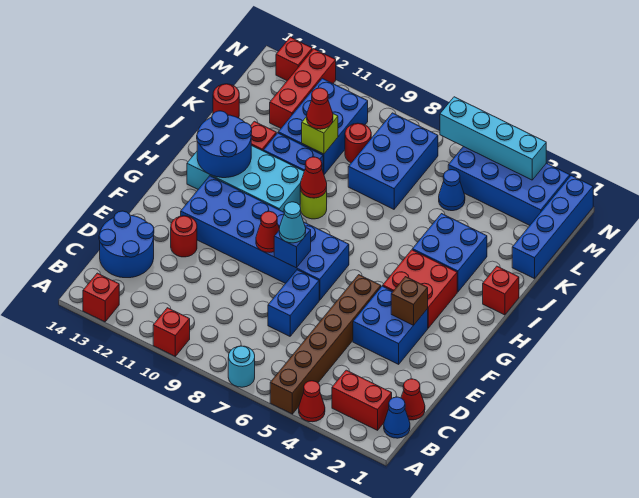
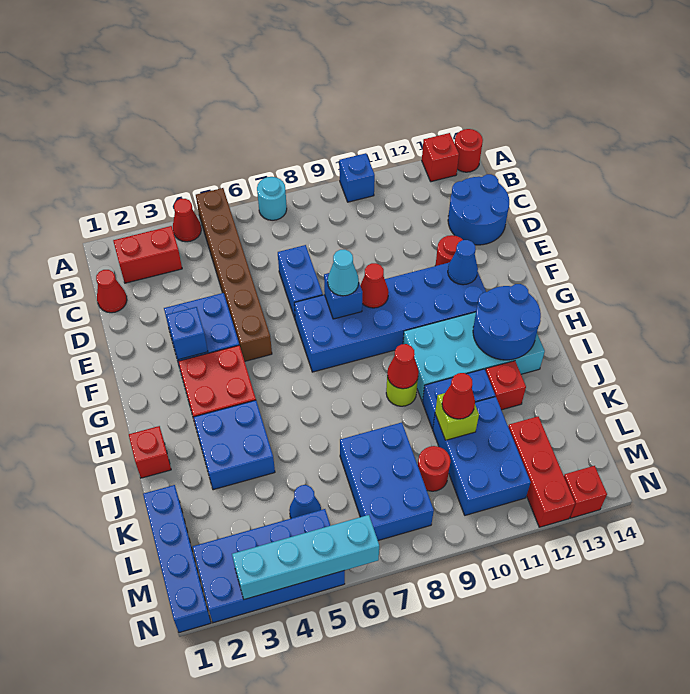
red 1x1 brick [153,308,190,356] -> blue 1x1 brick [339,153,375,202]
blue 1x1 cone [384,397,410,438] -> blue 1x1 cone moved to [448,240,478,285]
brown 1x1 brick [391,277,428,325] -> blue 1x1 brick [167,307,208,360]
red 1x1 round brick [213,84,239,118] -> red 1x1 round brick moved to [455,129,483,172]

